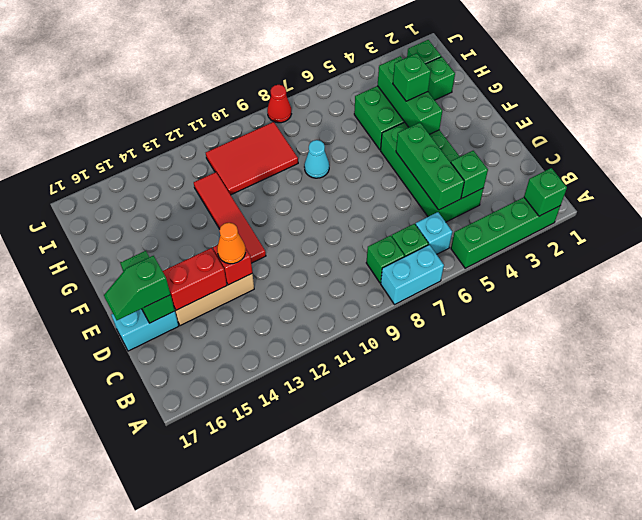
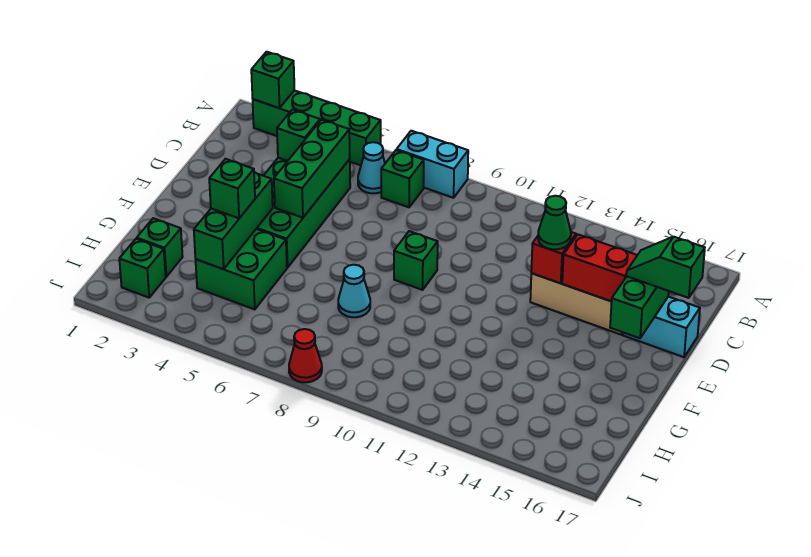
cyan 1x1 brick [415,212,452,254] -> cyan 1x1 cone [358,142,385,193]
green 1x1 brick [366,236,405,283] -> green 1x1 brick moved to [394,231,438,290]
orange 1x1 cone [217,223,245,264] -> green 1x1 cone [538,196,571,249]
green 1x2 slope [104,256,170,320] -> green 1x2 slope turned to [627,237,705,298]
red 1x4 tile [194,172,266,263] -> none
red 2x3 tile [206,122,298,195] -> none

